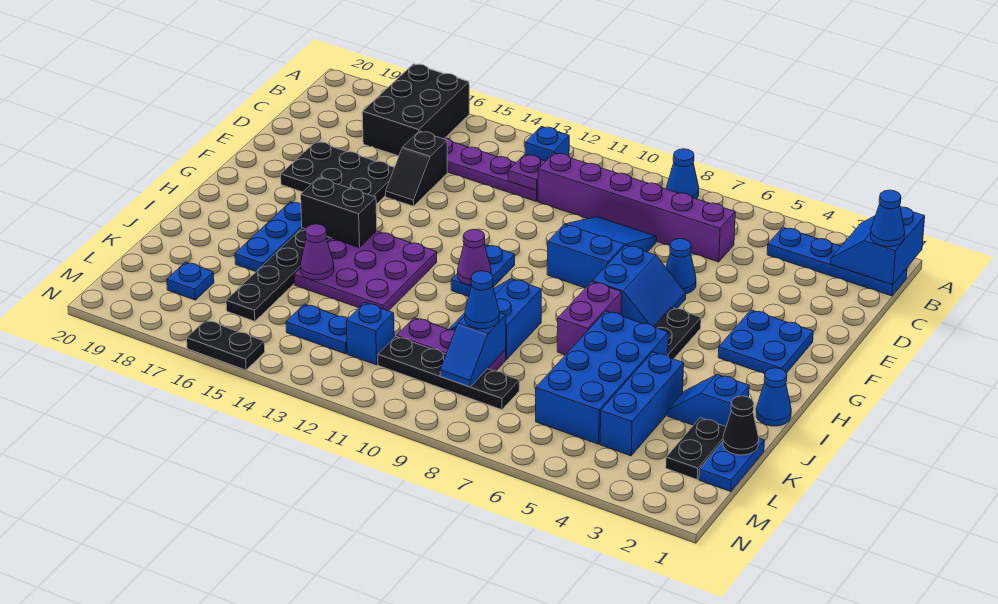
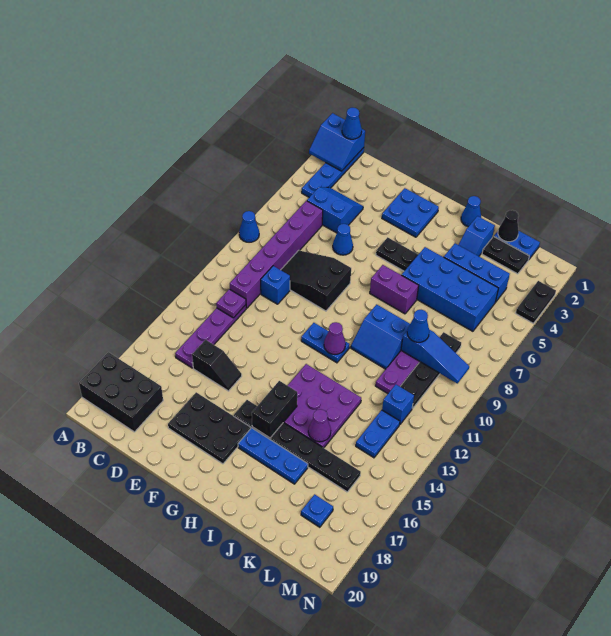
black 2x3 brick [362,64,469,156] -> black 2x3 brick moved to [79,352,163,432]
blue 1x1 brick [525,127,569,161] -> blue 1x1 brick moved to [261,266,290,304]
blue 2x3 slope [547,217,657,288] -> black 2x3 slope [281,250,351,311]
black 2x3 plate [281,142,394,204] -> black 2x3 plate turned to [168,392,251,464]
blue 2x2 slope [593,245,686,326] -> blue 2x2 slope moved to [307,187,363,233]
blue 1x2 slope [440,313,506,387] -> blue 1x3 slope [401,329,469,384]
black 1x2 plate [187,320,265,370] -> black 1x2 plate moved to [516,281,556,324]

